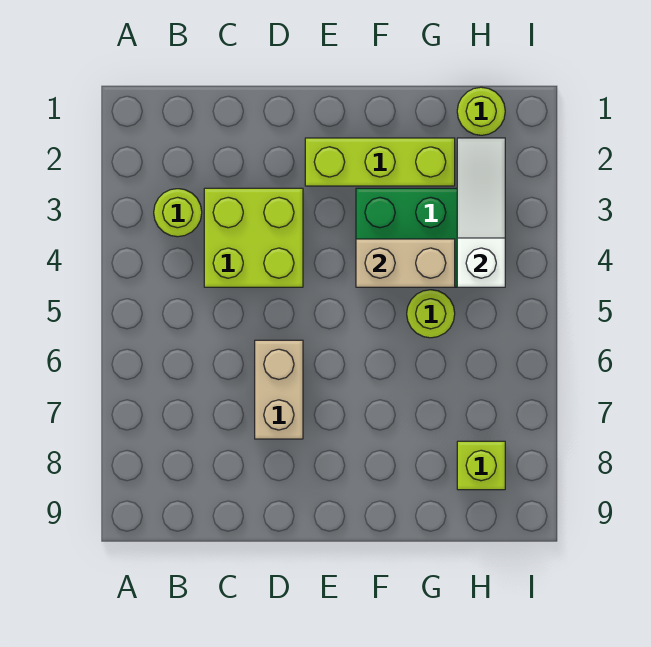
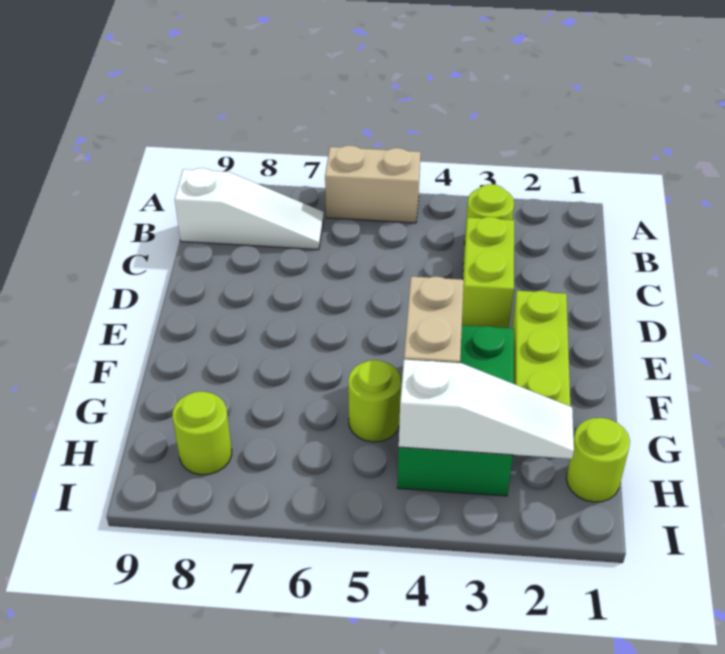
none -> white 1x3 slope [175,168,324,250]
lime 2x2 brick [204,188,303,287] -> lime 1x2 brick [462,217,514,328]
tan 1x2 brick [255,340,303,439] -> tan 1x2 brick moved to [325,146,421,223]
lime 1x1 brick [457,441,505,490] -> lime 1x1 round brick [172,392,232,475]

